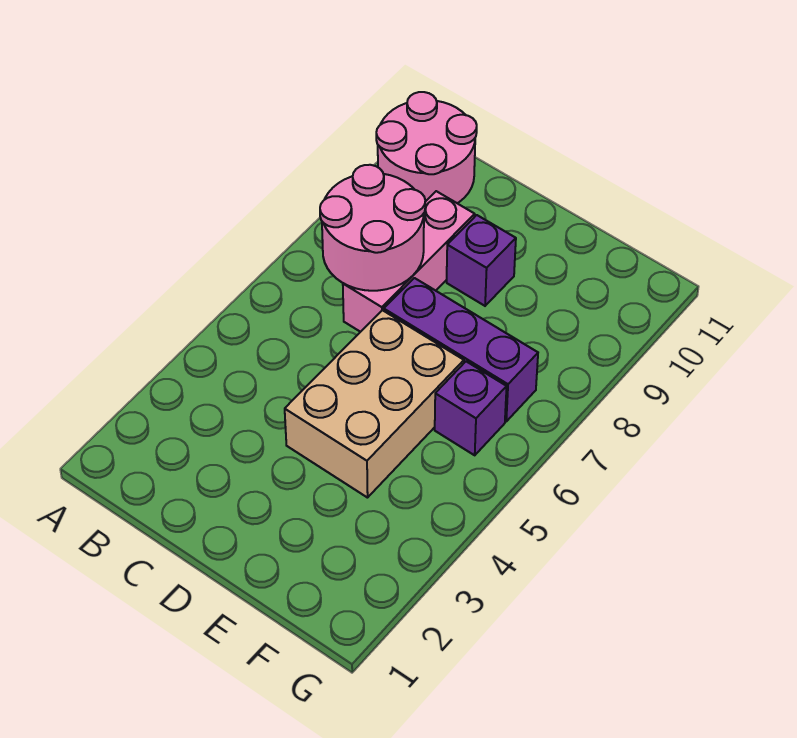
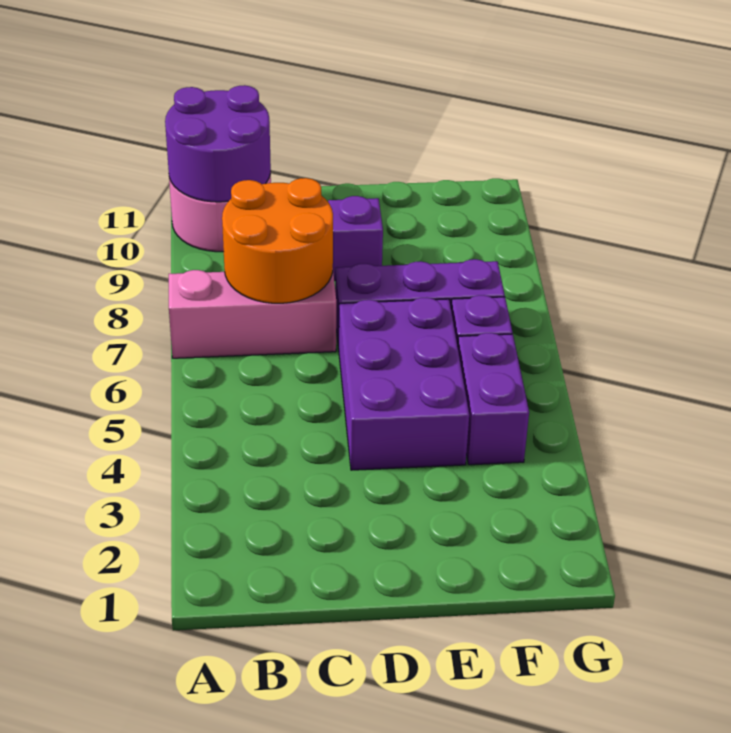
none -> purple 2x2 round brick [165,85,271,202]
pink 2x2 round brick [320,165,425,291] -> orange 2x2 round brick [222,178,333,303]
pink 1x3 brick [343,191,475,332] -> pink 1x3 brick turned to [169,270,336,358]
tan 2x3 brick [285,310,464,498] -> purple 2x3 brick [339,298,469,470]
none -> purple 1x2 brick [458,333,529,465]

